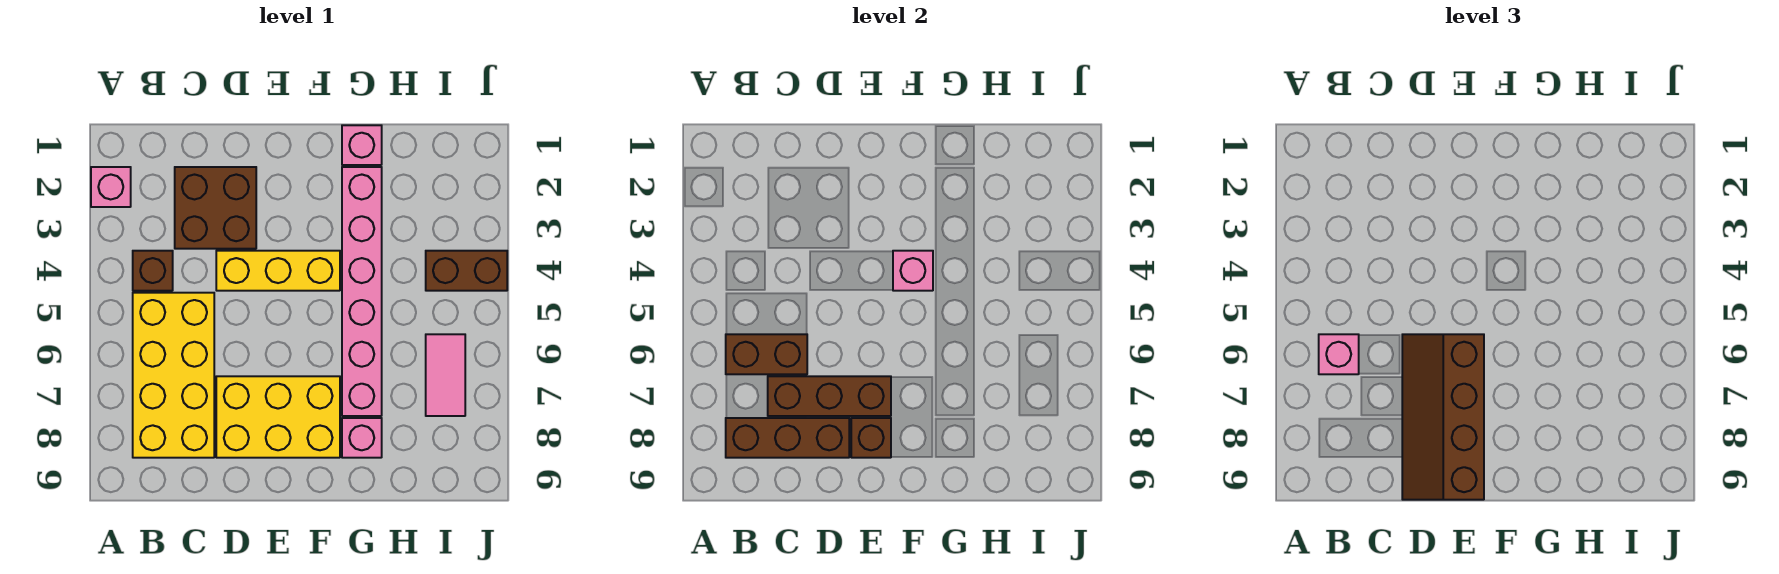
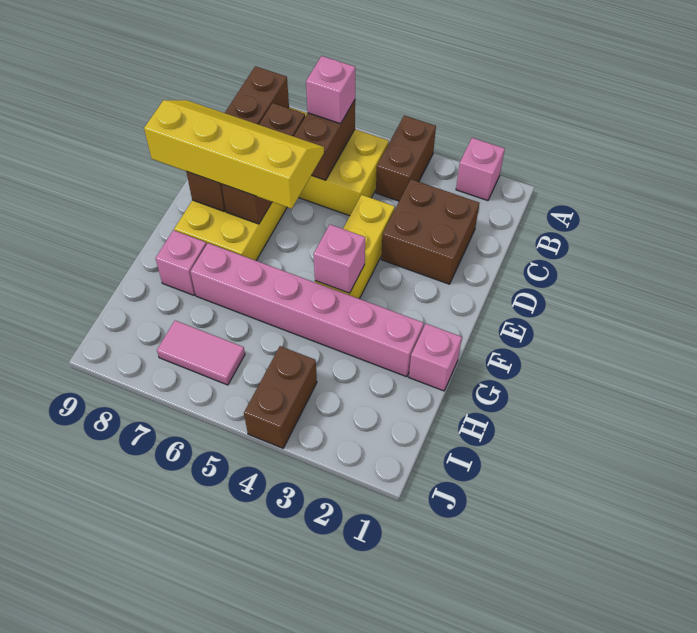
brown 1x1 brick [133,251,173,291] -> brown 1x2 brick [376,116,436,201]
brown 2x4 slope [1402,334,1484,500] -> yellow 2x4 slope [144,100,324,209]

